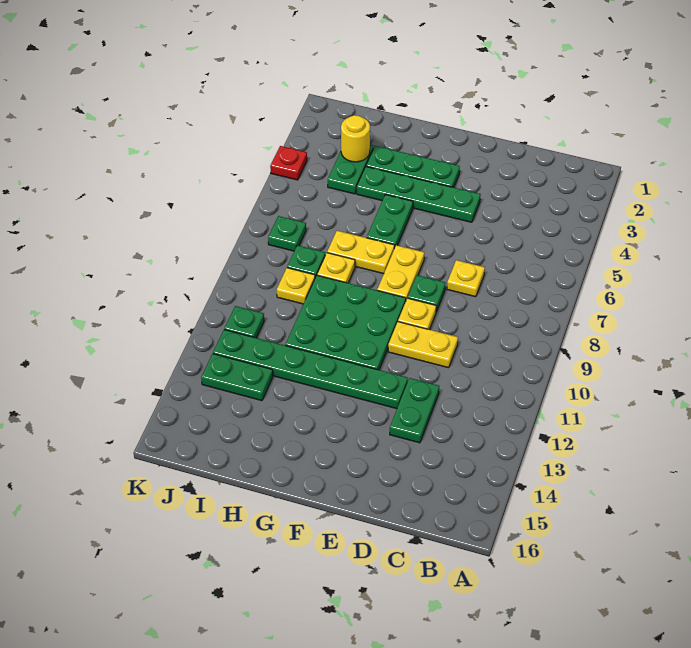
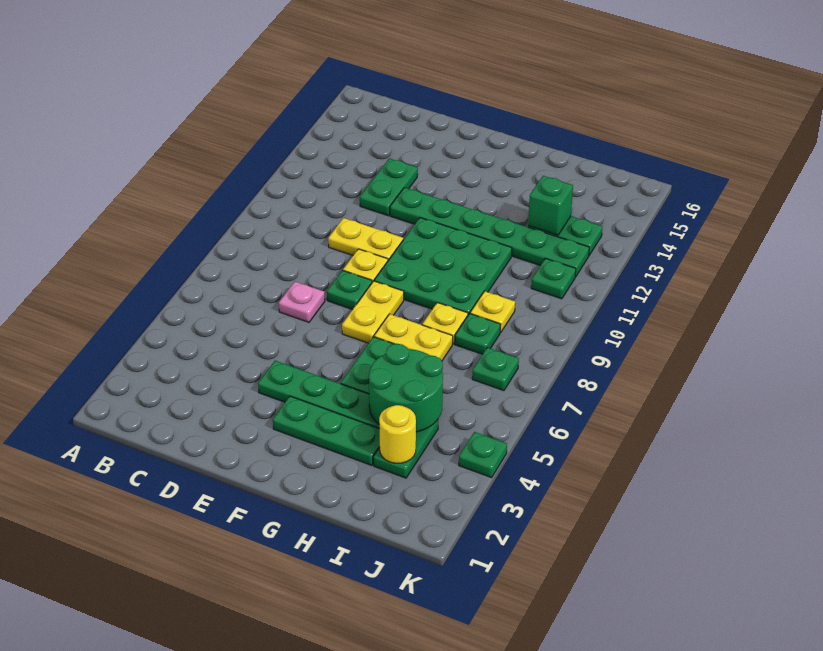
yellow 1x1 plate [447,260,485,297] -> pink 1x1 plate [279,282,325,322]
none -> green 2x2 round brick [369,344,443,432]
none -> green 1x1 brick [528,176,573,235]
red 1x1 plate [270,146,307,180] -> green 1x1 plate [459,432,507,478]

